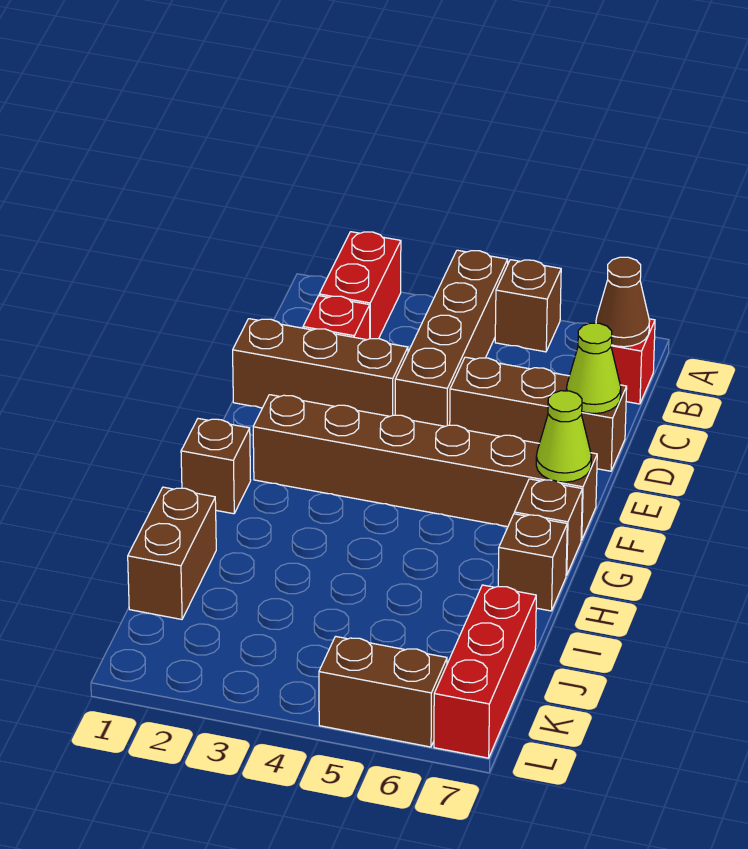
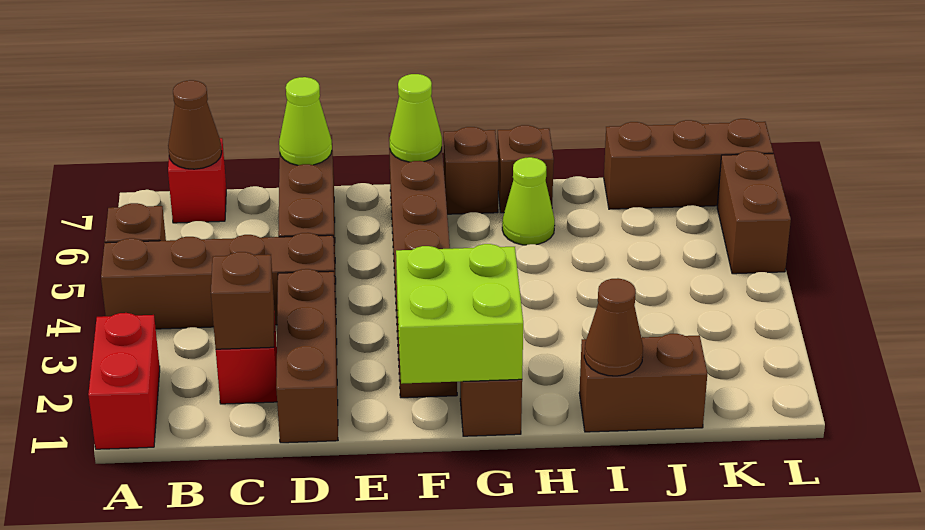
red 1x2 brick [319,232,401,339] -> red 1x2 brick turned to [88,313,160,449]
none -> brown 1x1 brick [211,252,274,349]
none -> lime 2x2 brick [396,244,523,384]
none -> lime 1x1 cone [502,157,555,245]
none -> brown 1x1 cone [584,278,643,376]
red 1x3 brick [434,585,536,758] -> brown 1x3 brick [604,119,773,209]

